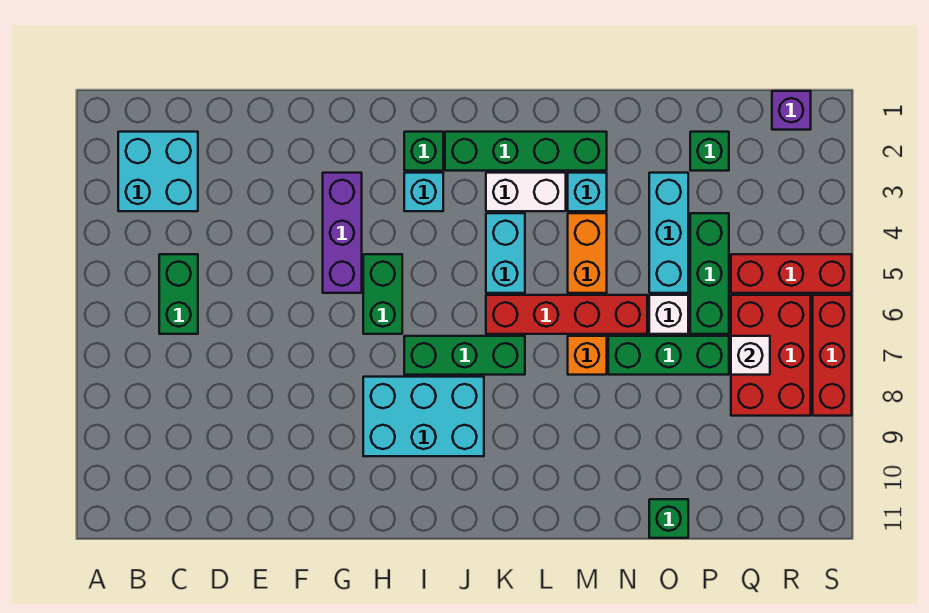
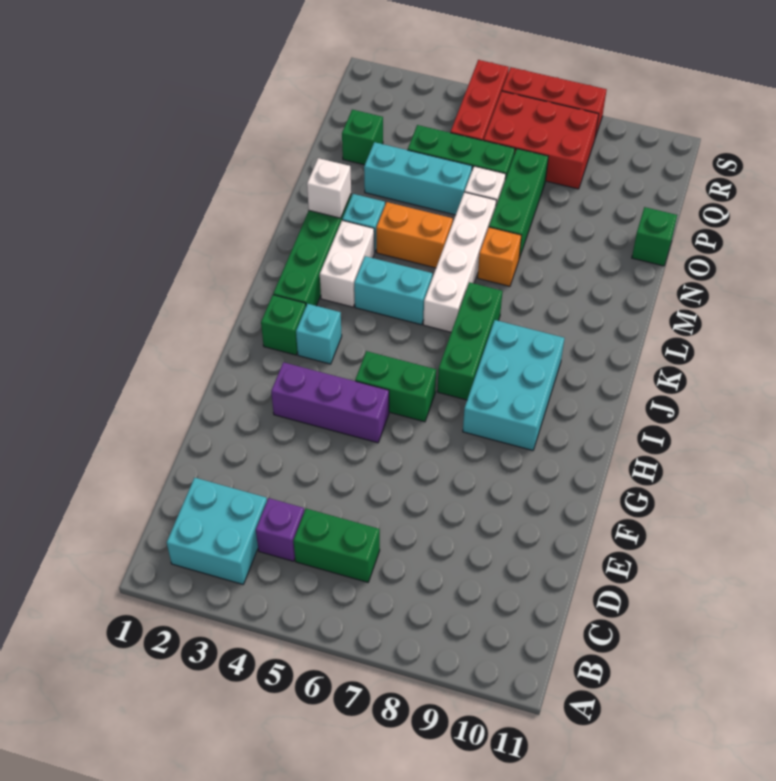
red 1x4 brick [486,295,647,334] -> white 1x4 brick [423,192,496,332]
white 1x1 brick [731,336,770,375] -> white 1x1 brick moved to [307,158,351,218]
purple 1x1 brick [772,91,811,130] -> purple 1x1 brick moved to [256,498,304,561]

